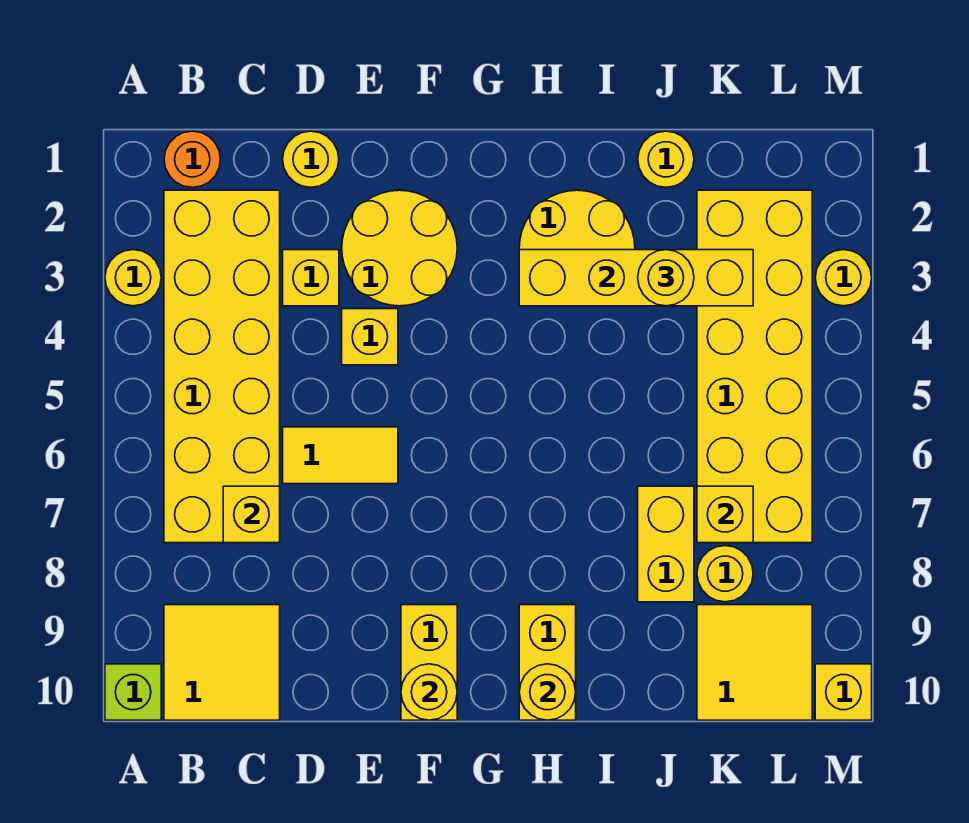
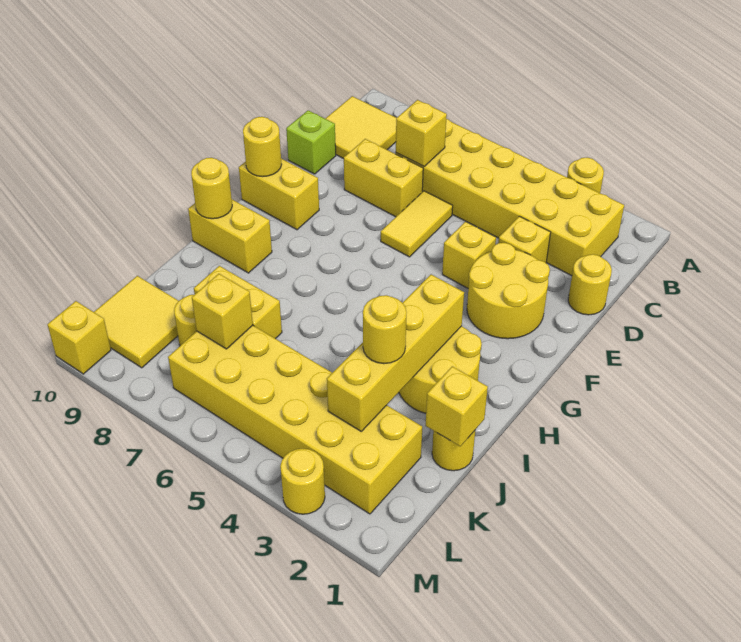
lime 1x1 brick [105,664,161,720] -> lime 1x1 brick moved to [286,110,336,174]
orange 1x1 round brick [164,131,220,188] -> none
none -> yellow 1x2 brick [344,139,423,217]
none -> yellow 1x1 brick [426,366,488,446]

